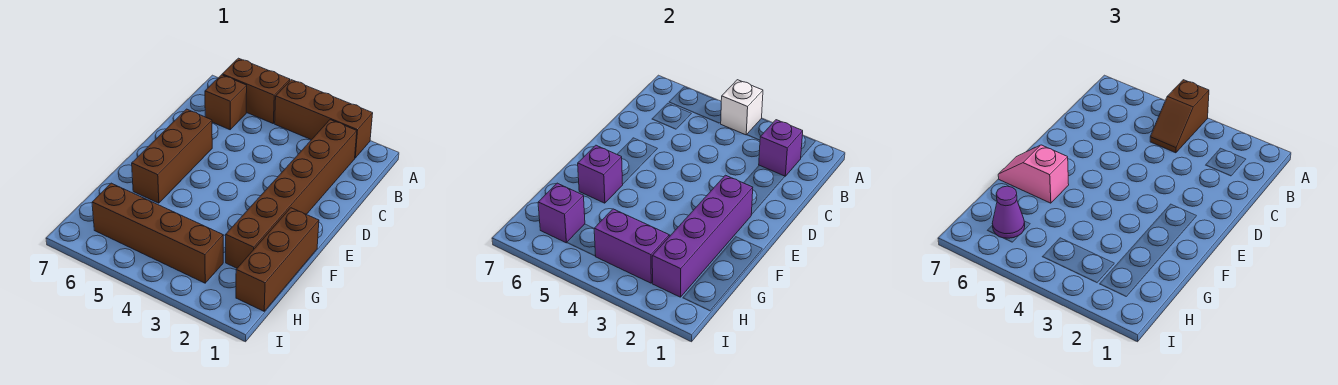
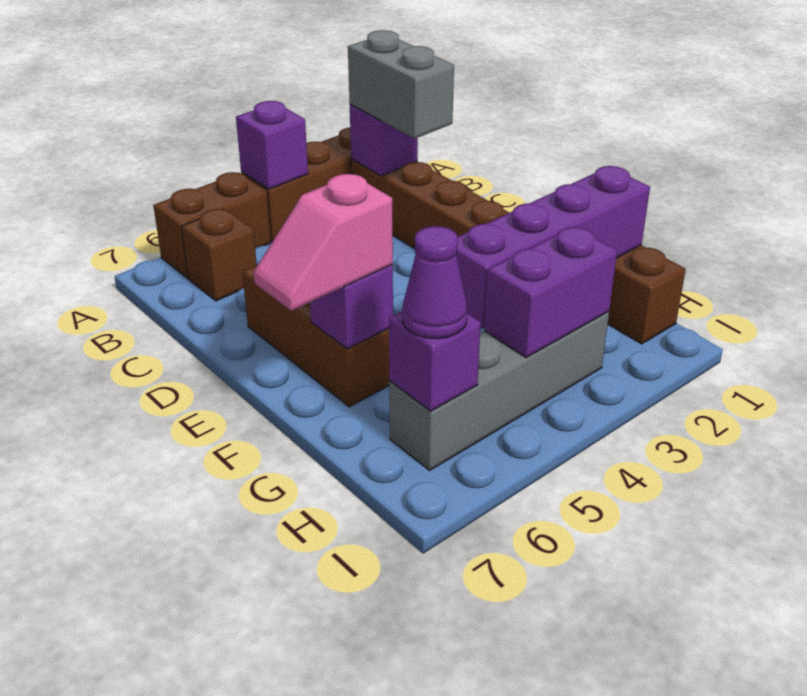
white 1x1 brick [721,80,763,135] -> purple 1x1 brick [236,101,308,189]
brown 1x2 slope [1150,80,1209,153] -> none
none -> grey 1x2 brick [348,30,454,139]
purple 1x4 brick [652,175,753,297] -> purple 1x4 brick turned to [456,166,650,329]
brown 1x4 brick [92,183,223,283] -> grey 1x4 brick [389,312,609,470]

